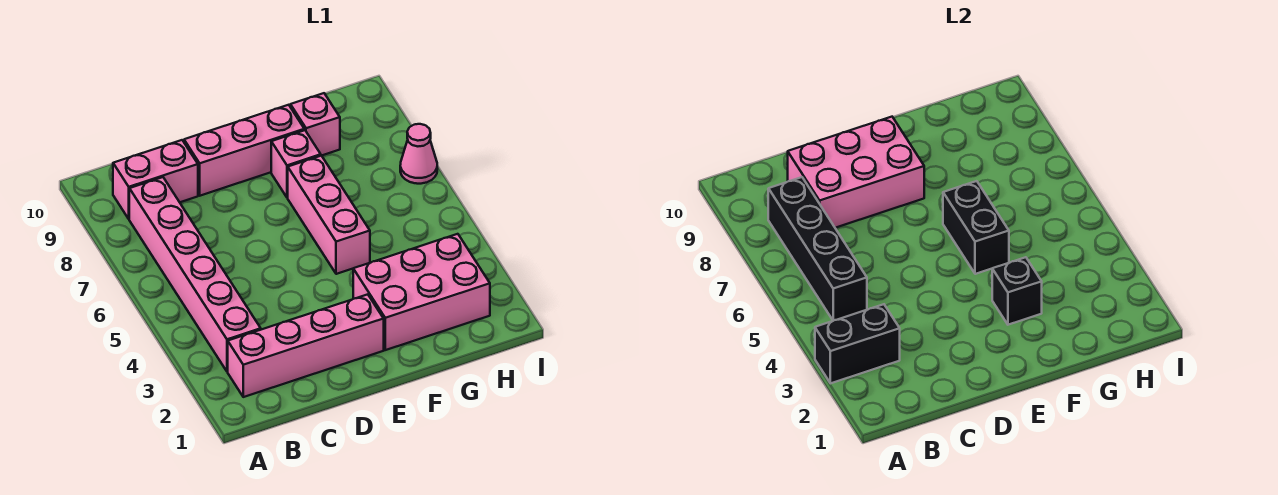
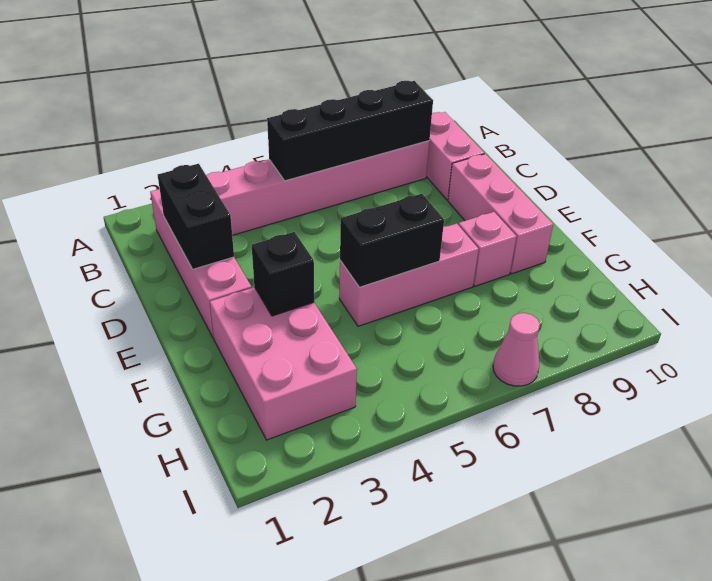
black 1x2 brick [815,304,900,383] -> black 1x2 brick moved to [158,164,234,269]
pink 2x3 brick [788,117,924,228] -> none
pink 1x1 brick [290,93,340,156] -> none

